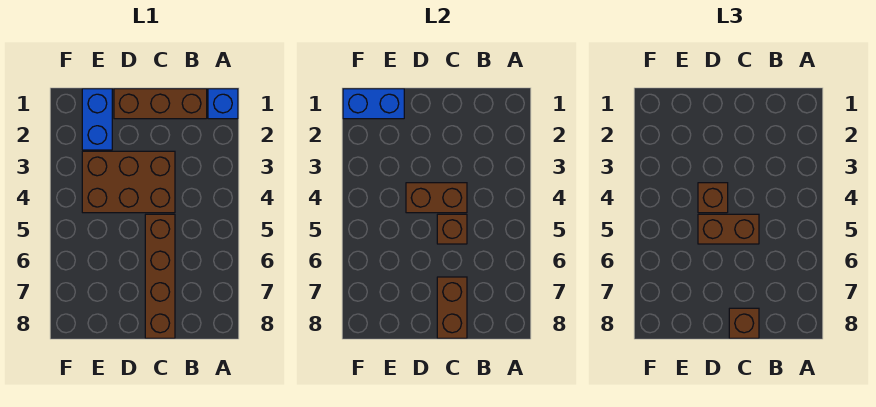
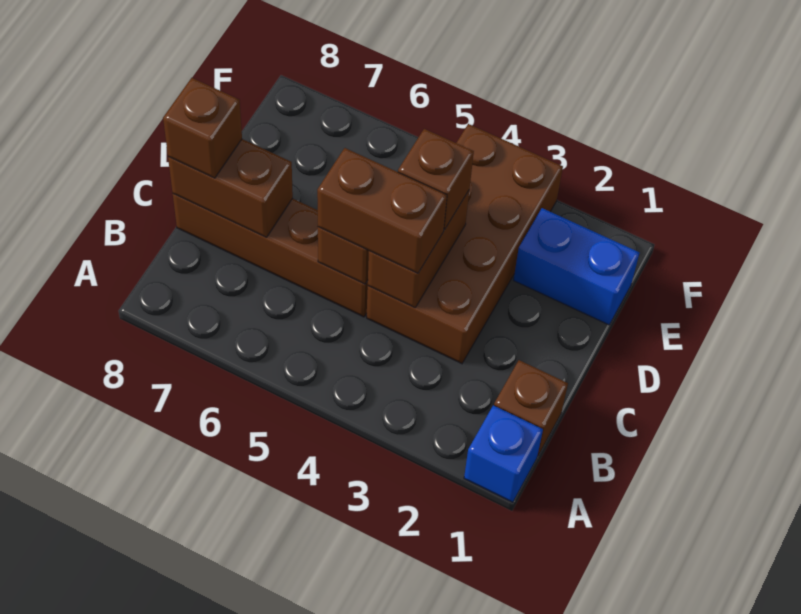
brown 1x3 brick [114,89,207,119] -> brown 1x1 brick [494,360,568,456]
brown 2x3 brick [82,151,175,213] -> brown 2x4 brick [367,124,563,364]
brown 1x2 brick [698,214,759,244] -> brown 1x2 brick turned to [317,148,447,273]
blue 1x2 brick [343,89,404,119] -> none

